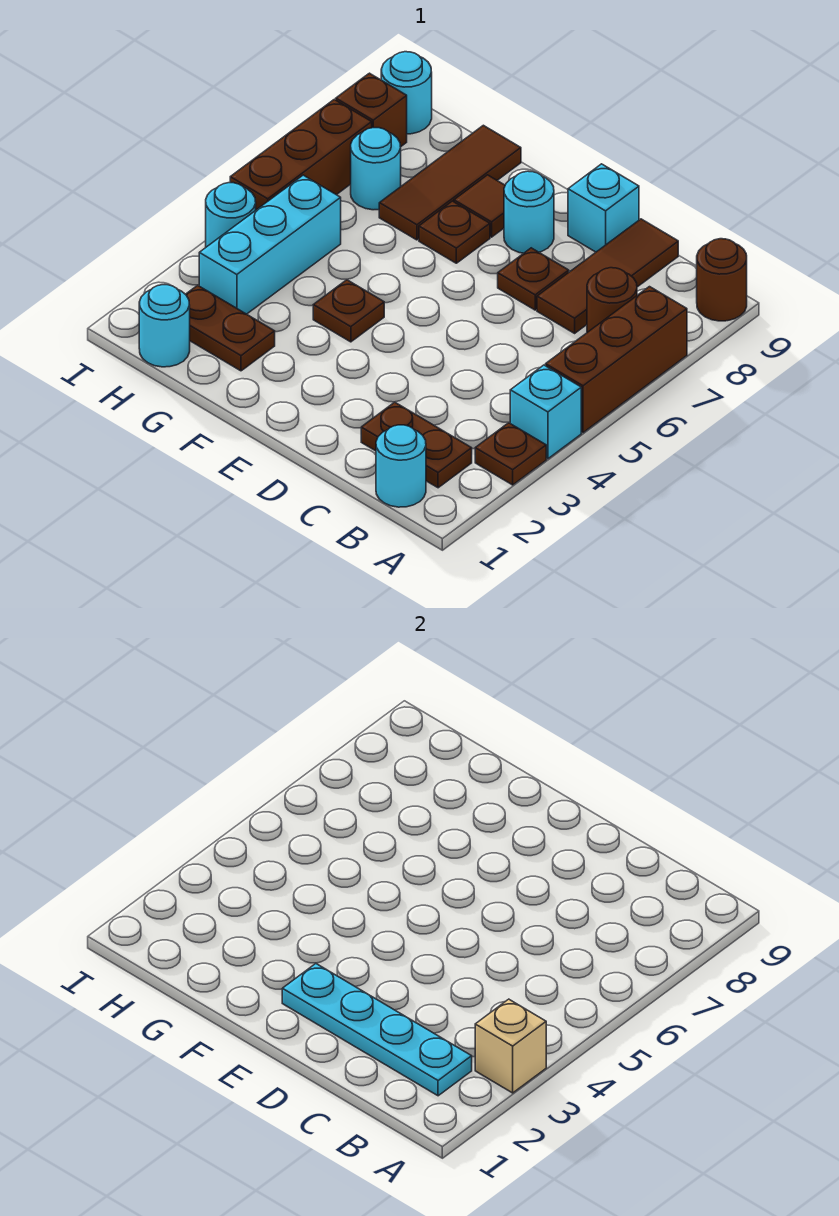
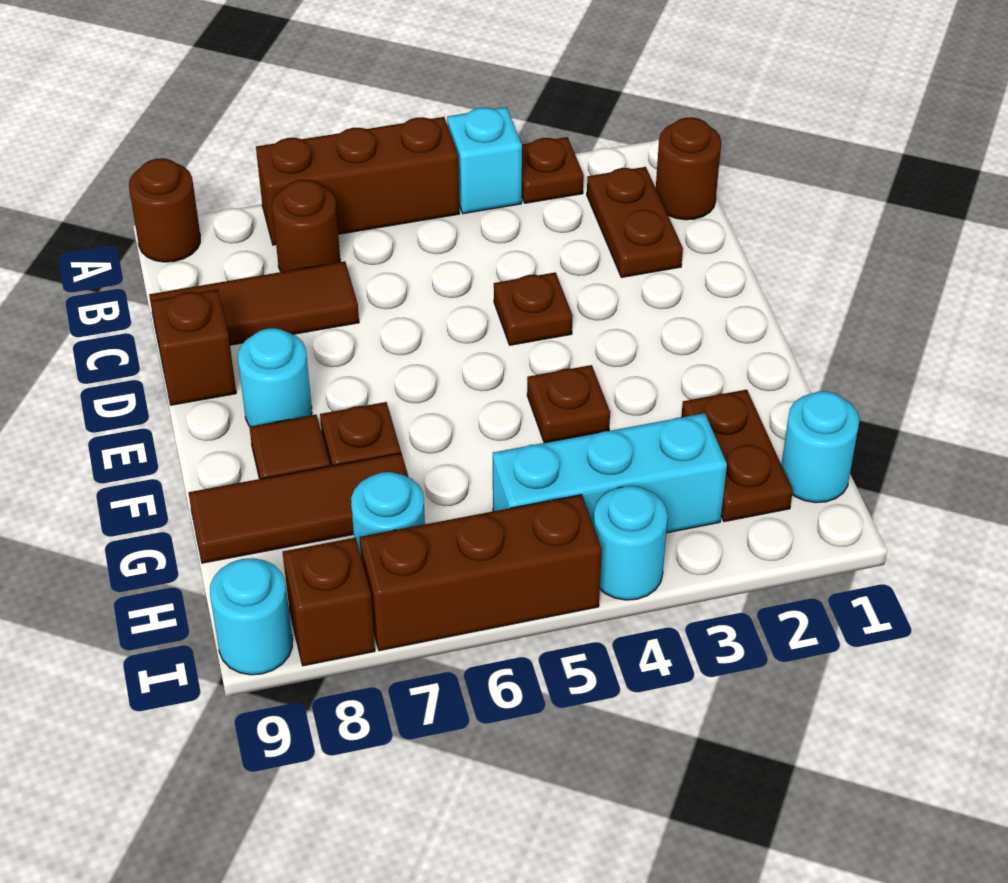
tan 1x1 brick [475,999,546,1093] -> none
cyan 1x1 round brick [376,425,426,507] -> brown 1x1 round brick [656,117,721,220]
cyan 1x4 plate [282,964,472,1096] -> none
brown 1x1 plate [498,248,569,310] -> brown 1x1 plate moved to [494,272,573,345]
cyan 1x1 brick [568,164,639,252] -> brown 1x1 brick [152,289,236,405]

